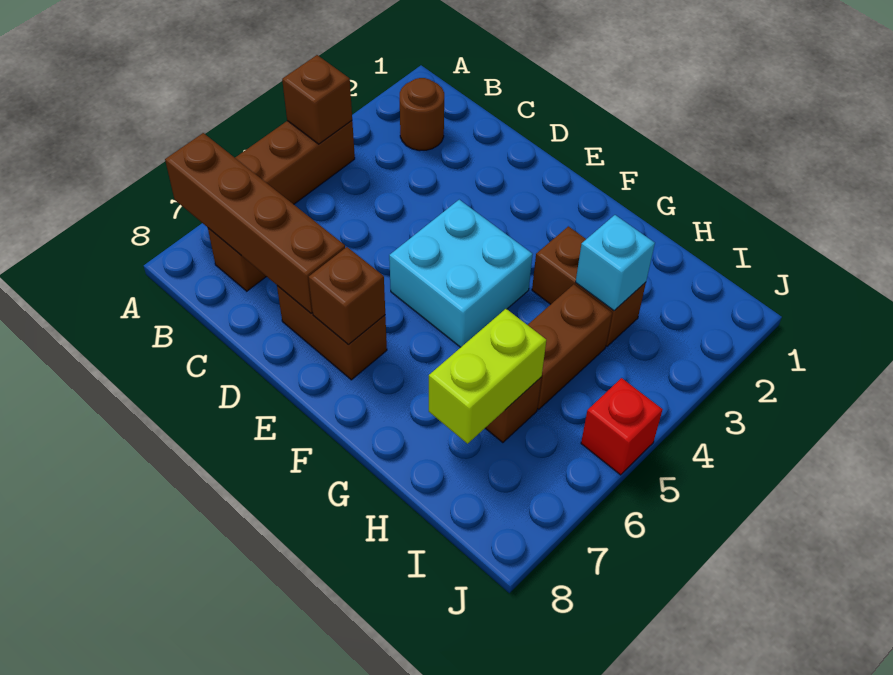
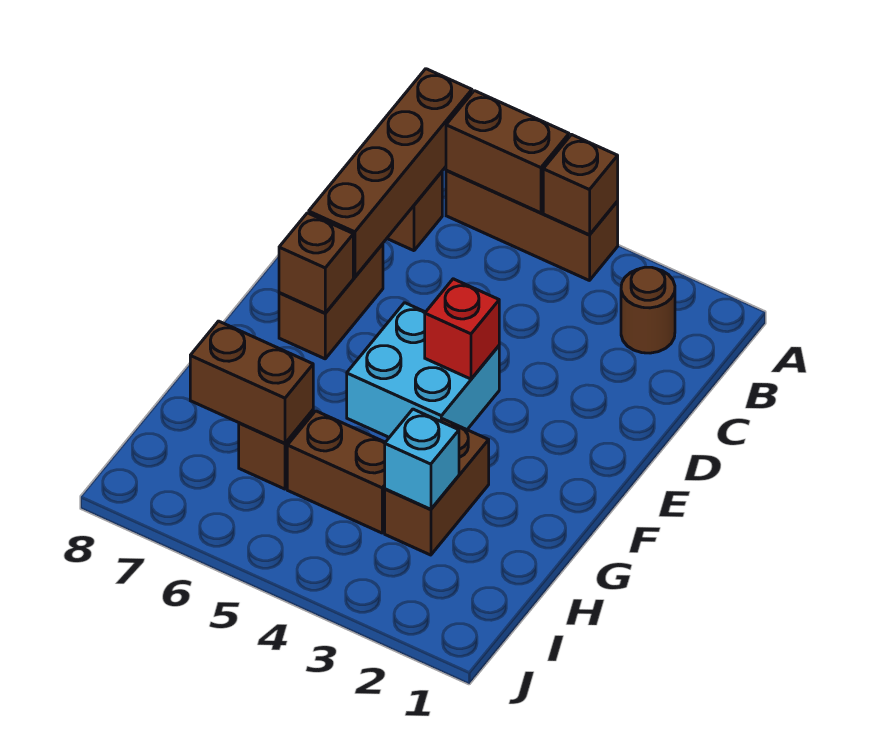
none -> brown 1x2 brick [446,91,569,213]
lime 1x2 brick [429,309,546,444] -> brown 1x2 brick [190,321,313,443]
red 1x1 brick [581,378,663,475] -> red 1x1 brick moved to [425,279,499,379]

